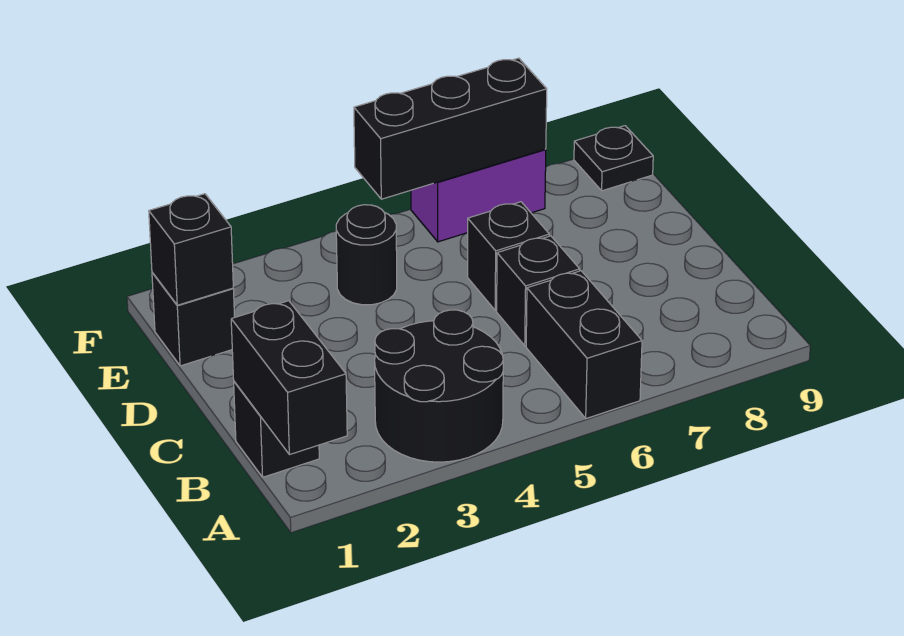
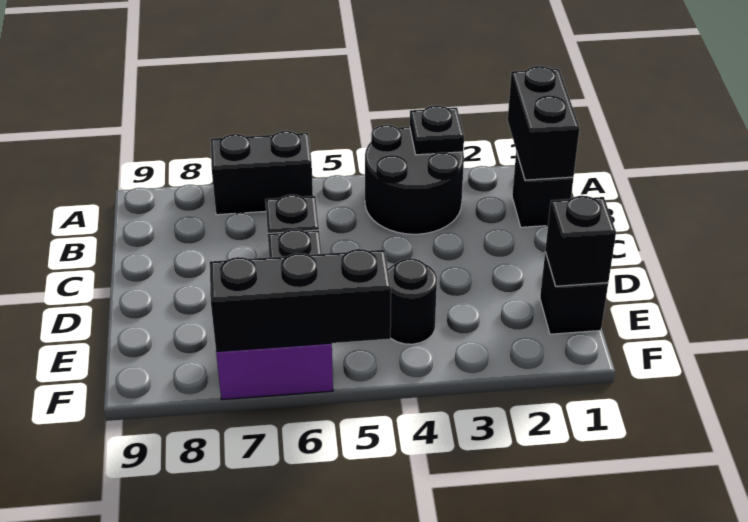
black 1x2 brick [526,271,642,418] -> black 1x2 brick turned to [211,131,313,215]
black 1x1 plate [574,126,653,191] -> black 1x1 plate moved to [410,105,464,155]

